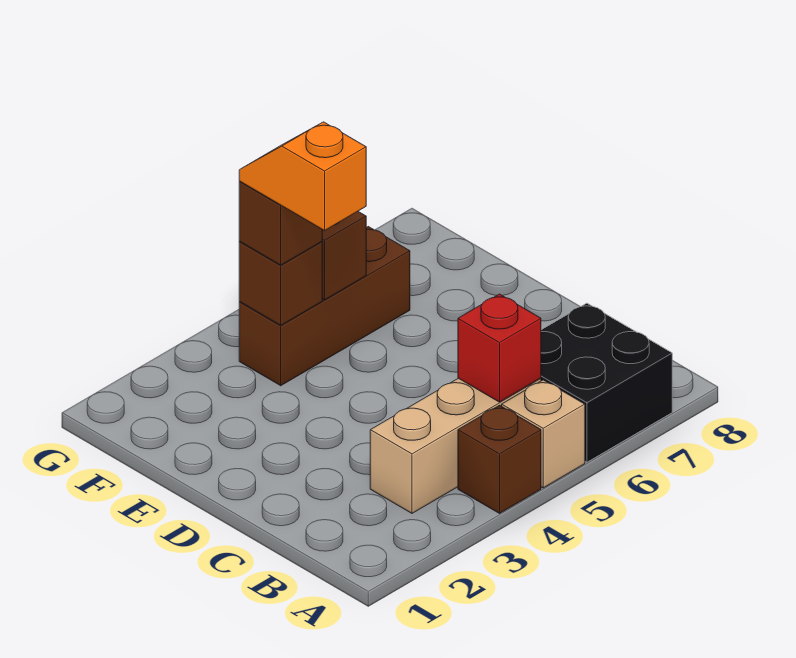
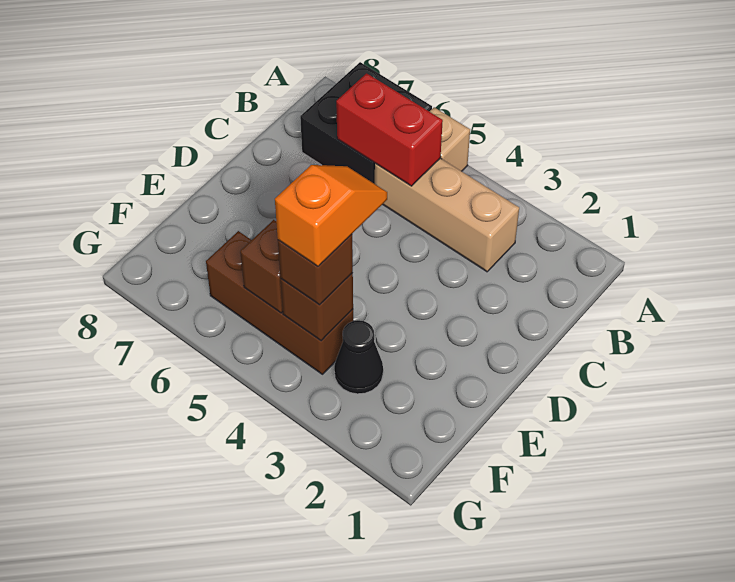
brown 1x1 brick [458,406,541,513] -> none
red 1x1 brick [458,294,541,402] -> red 1x2 brick [336,73,443,186]
orange 1x2 slope [239,122,366,231] -> orange 1x2 slope turned to [275,165,387,266]
none -> black 1x1 cone [334,320,383,394]

